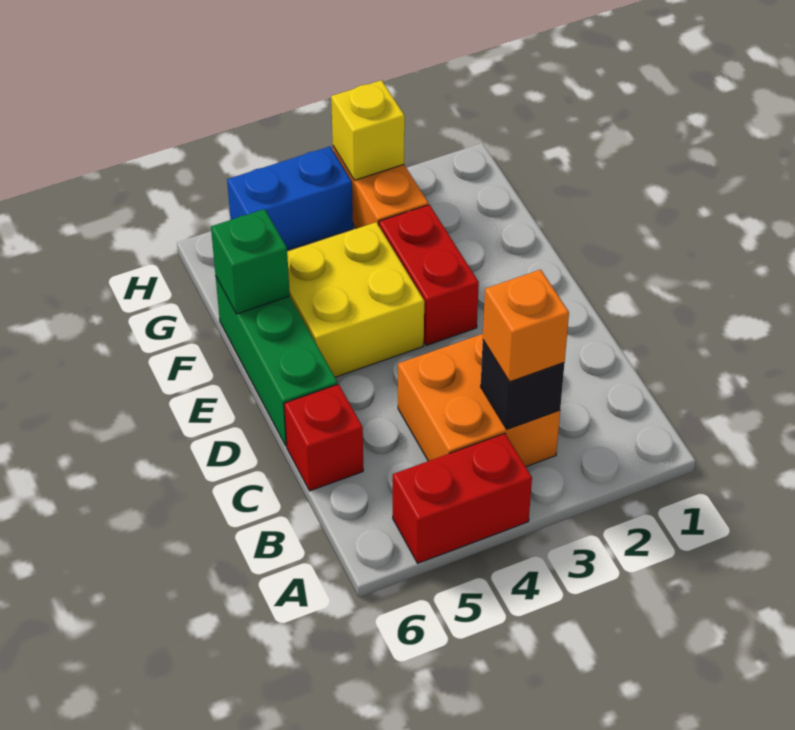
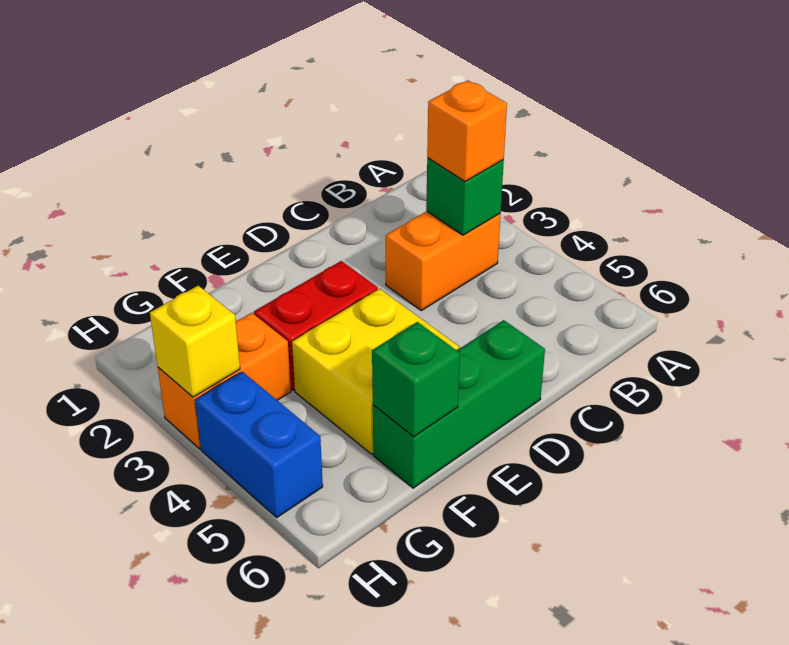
red 1x2 brick [393,433,532,563] -> none
orange 2x2 brick [398,334,560,467] -> orange 1x2 brick [386,211,501,311]
black 1x1 brick [481,340,565,429] -> green 1x1 brick [426,158,504,235]
red 1x1 brick [284,384,363,491] -> none

